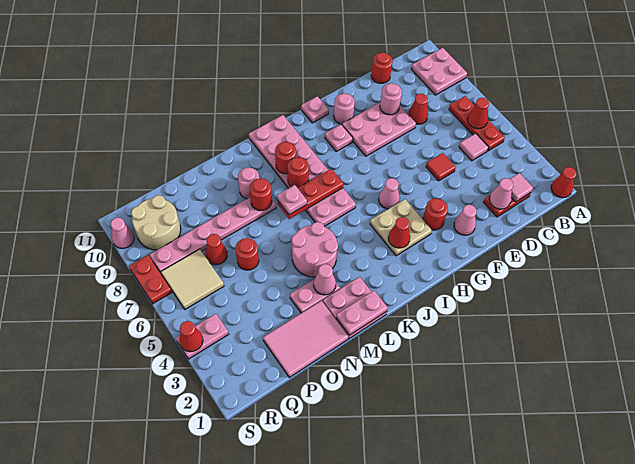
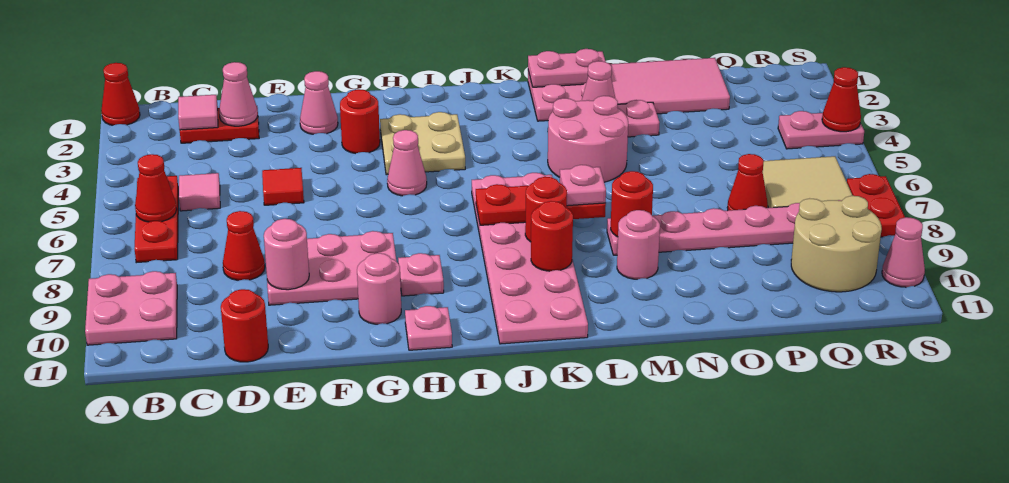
red 1x1 cone [388,217,410,248] -> none
red 1x1 round brick [235,238,259,270] -> none

